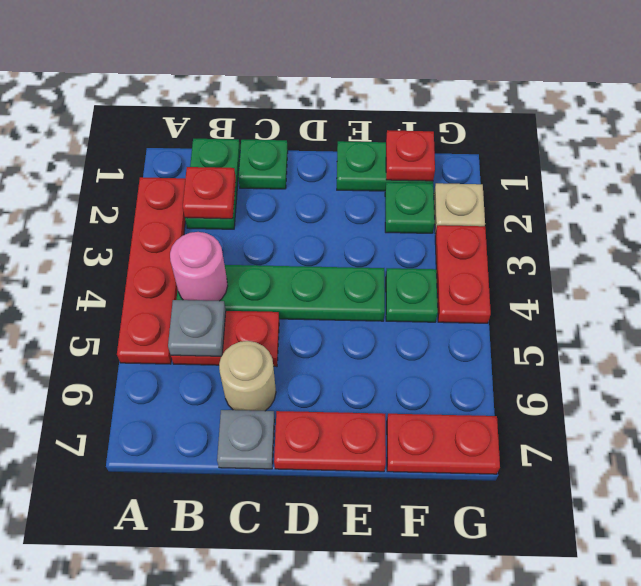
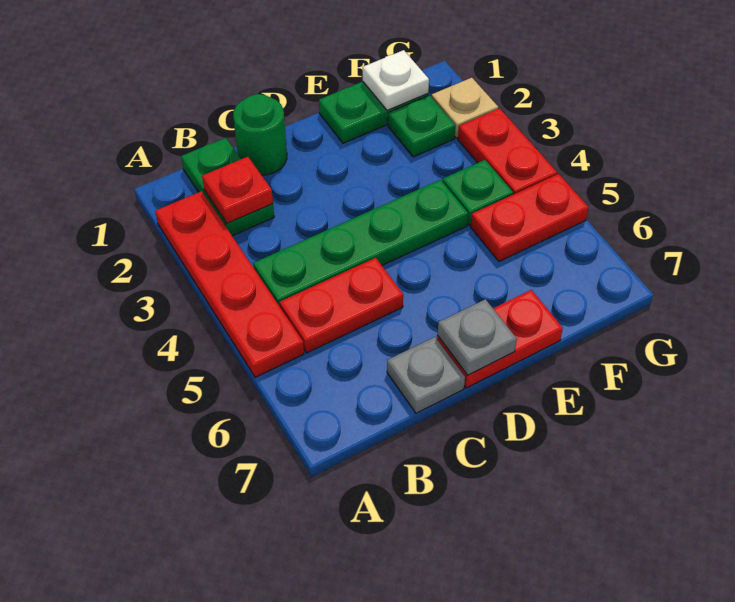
pink 1x1 round brick [170,232,228,301] -> none
grey 1x1 plate [168,300,226,356] -> grey 1x1 plate moved to [437,299,517,375]
green 1x1 plate [238,140,288,189] -> green 1x1 round brick [233,94,287,175]
tan 1x1 round brick [219,341,276,411] -> none
red 1x1 plate [386,130,435,181] -> white 1x1 plate [363,50,429,110]
red 1x2 plate [387,414,500,474] -> red 1x2 plate moved to [470,174,588,261]

